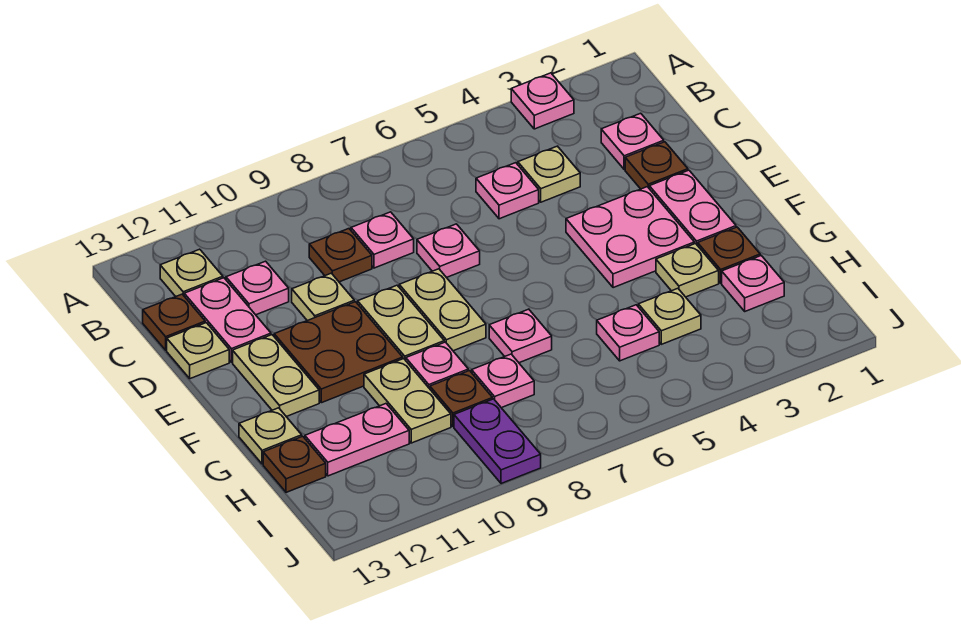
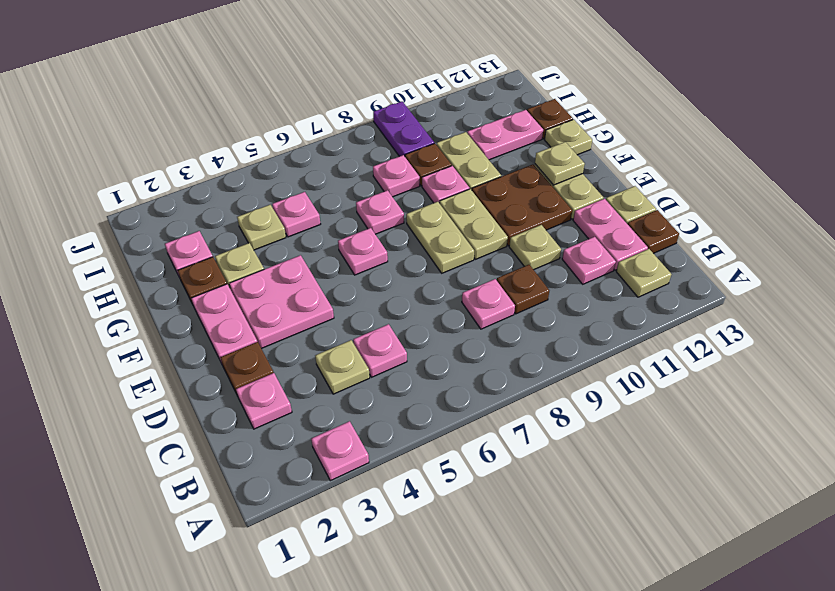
pink 1x1 plate [417,224,480,278] -> pink 1x1 plate moved to [338,228,388,275]
none -> tan 1x1 plate [535,142,585,185]

